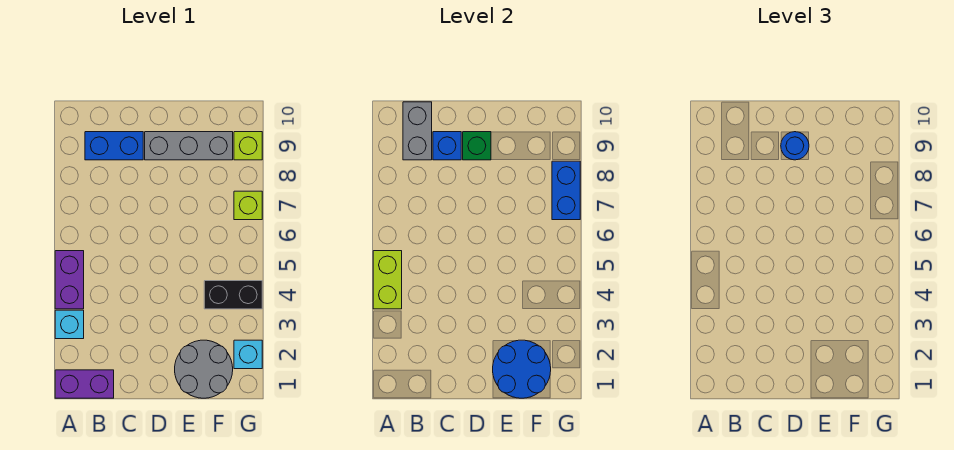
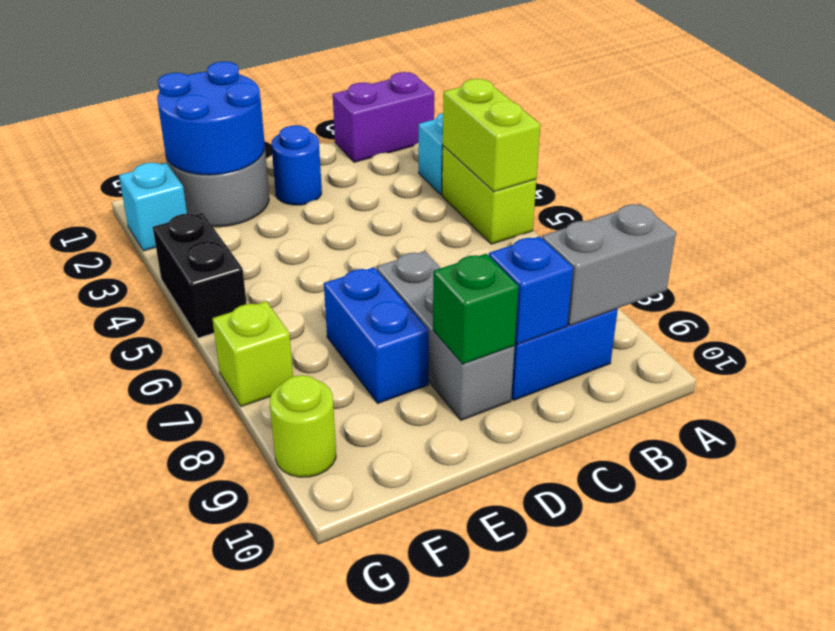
purple 1x2 brick [55,251,84,309] -> lime 1x2 brick [442,146,536,244]
grey 1x2 brick [403,102,432,160] -> grey 1x2 brick turned to [542,204,676,325]
grey 1x3 brick [145,132,233,160] -> grey 1x3 brick turned to [377,251,515,420]
blue 1x1 round brick [781,132,809,160] -> blue 1x1 round brick moved to [271,125,322,205]
black 1x2 brick [204,281,262,309] -> black 1x2 brick turned to [153,213,247,338]
blue 1x2 brick [552,161,580,220] -> blue 1x2 brick moved to [324,267,429,403]
lime 1x1 brick [234,132,262,160] -> lime 1x1 round brick [270,375,336,477]

